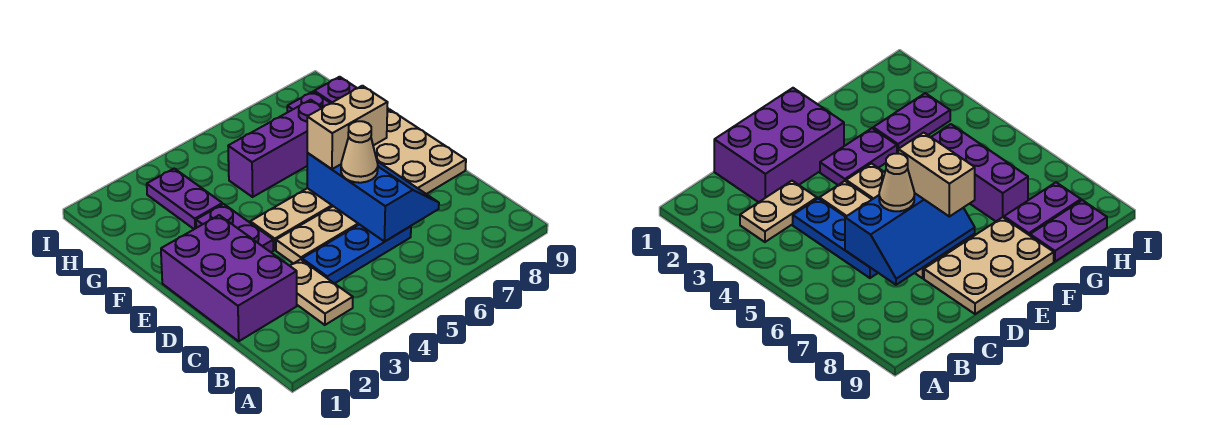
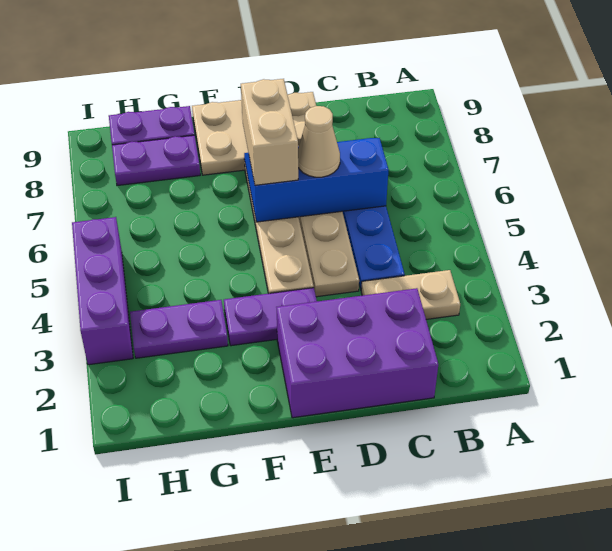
purple 1x3 brick [228,100,323,197] -> purple 1x3 brick moved to [72,217,133,365]

